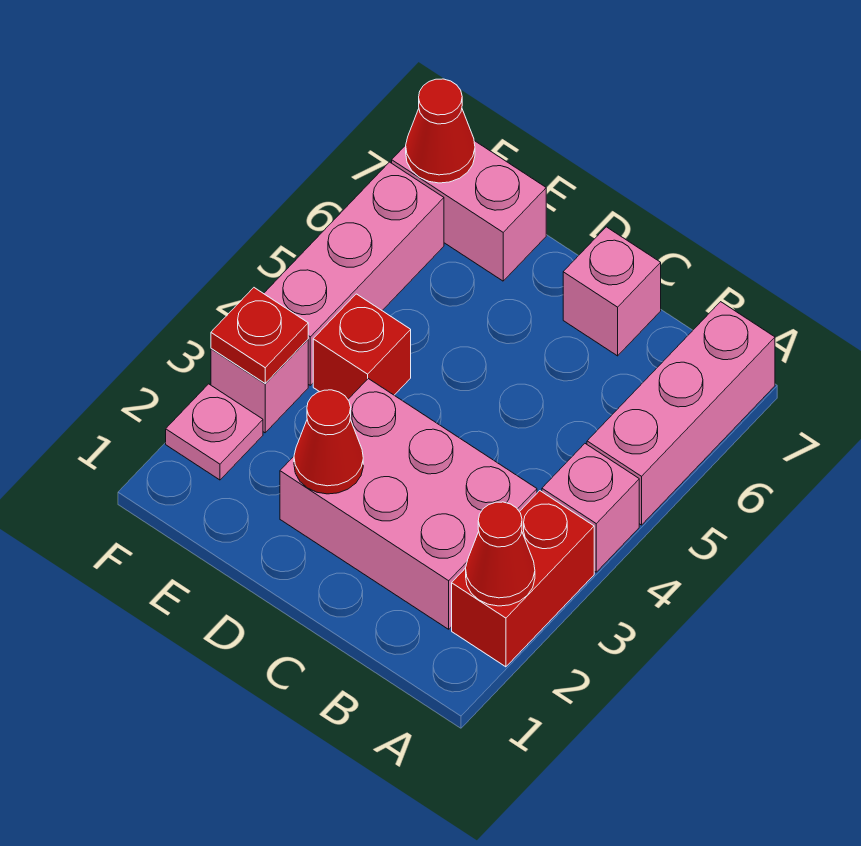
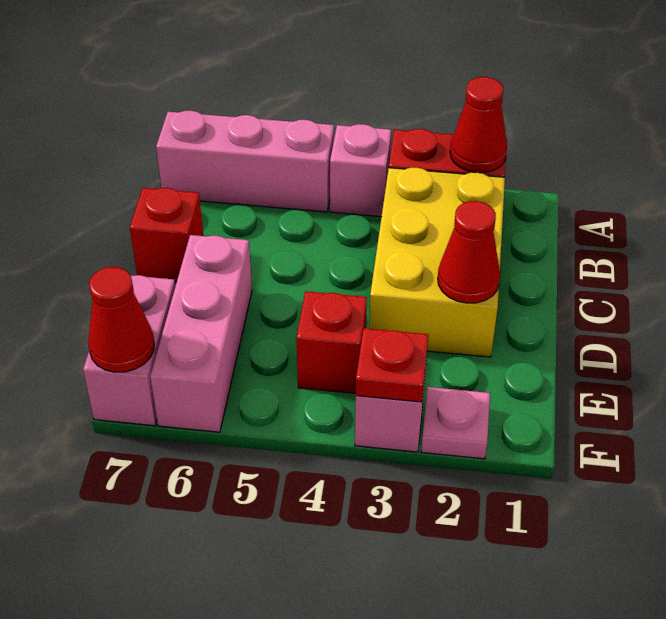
pink 2x3 brick [280,379,537,629] -> yellow 2x3 brick [369,168,505,357]
pink 1x1 brick [563,227,661,356] -> red 1x1 brick [130,188,203,282]
pink 1x3 brick [264,162,444,385] -> pink 1x3 brick turned to [150,235,252,432]

